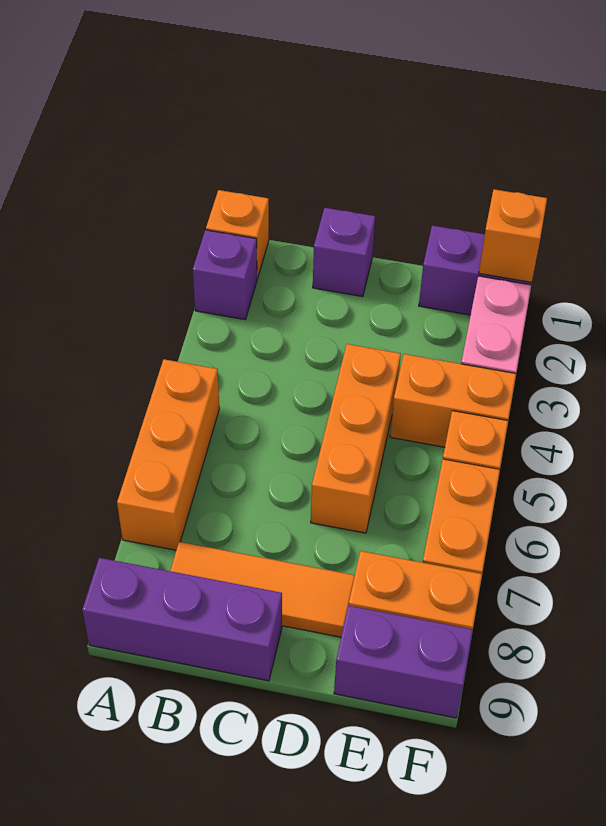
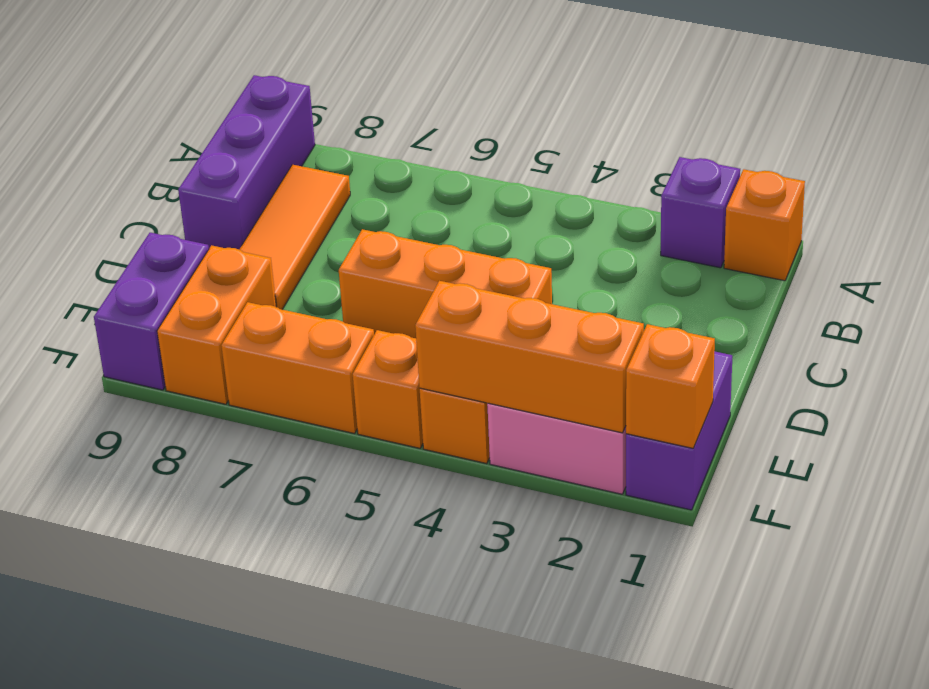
orange 1x3 brick [117,359,219,550] -> orange 1x3 brick moved to [415,281,644,433]
purple 1x1 brick [313,208,375,297] -> none

